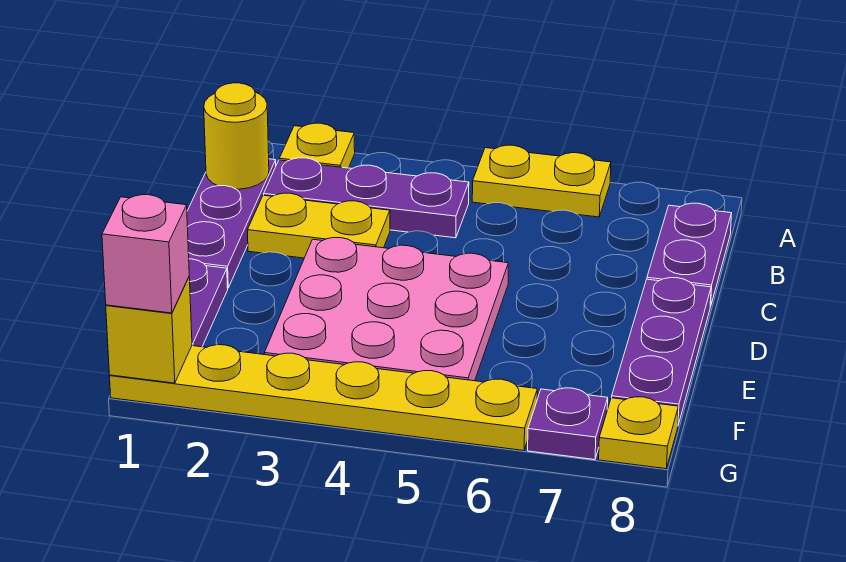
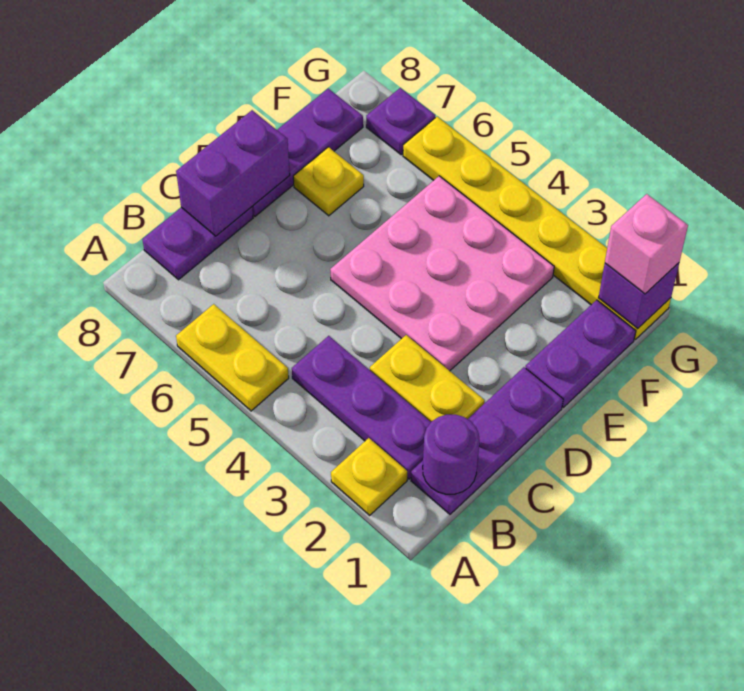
yellow 1x1 round brick [204,83,269,189] -> purple 1x1 round brick [423,415,479,494]
none -> purple 1x2 brick [176,110,290,236]
yellow 1x1 brick [106,278,192,383] -> purple 1x1 brick [599,263,679,329]
yellow 1x1 plate [599,397,678,469] -> yellow 1x1 plate moved to [293,147,364,216]

